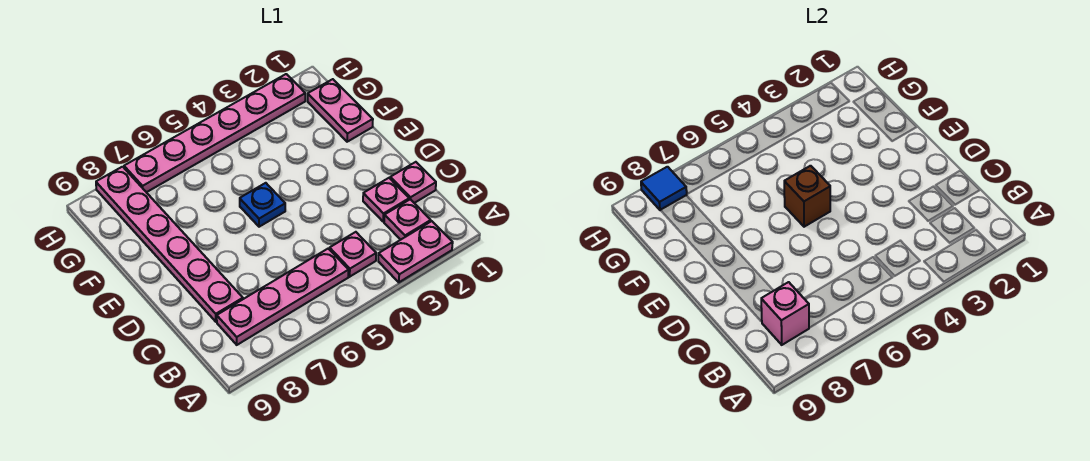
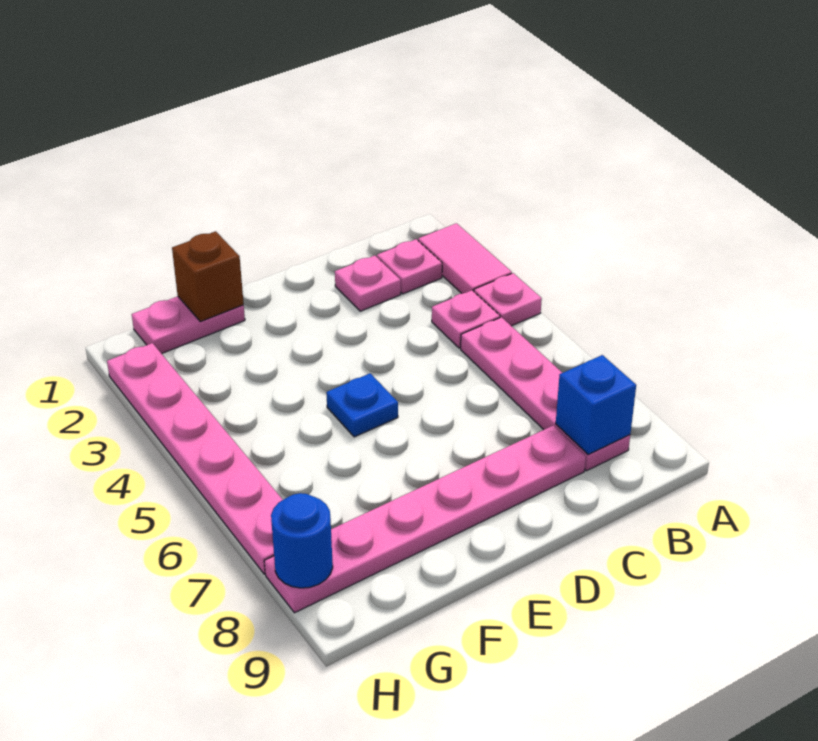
pink 1x2 plate [378,221,453,282] -> pink 1x2 tile [418,223,512,293]
pink 1x1 brick [761,282,809,345] -> blue 1x1 brick [556,355,636,455]
pink 1x1 plate [390,162,436,203] -> pink 1x1 plate moved to [474,273,542,326]
brown 1x1 brick [784,166,830,227] -> brown 1x1 brick moved to [172,231,244,322]
blue 1x1 tile [641,167,687,210] -> blue 1x1 round brick [271,493,333,588]

